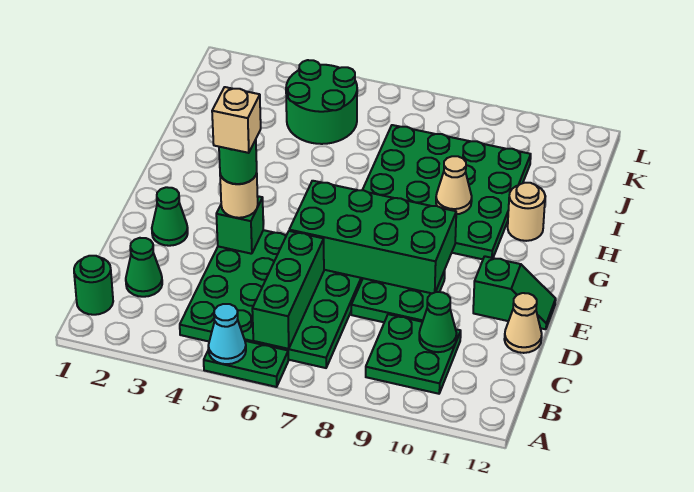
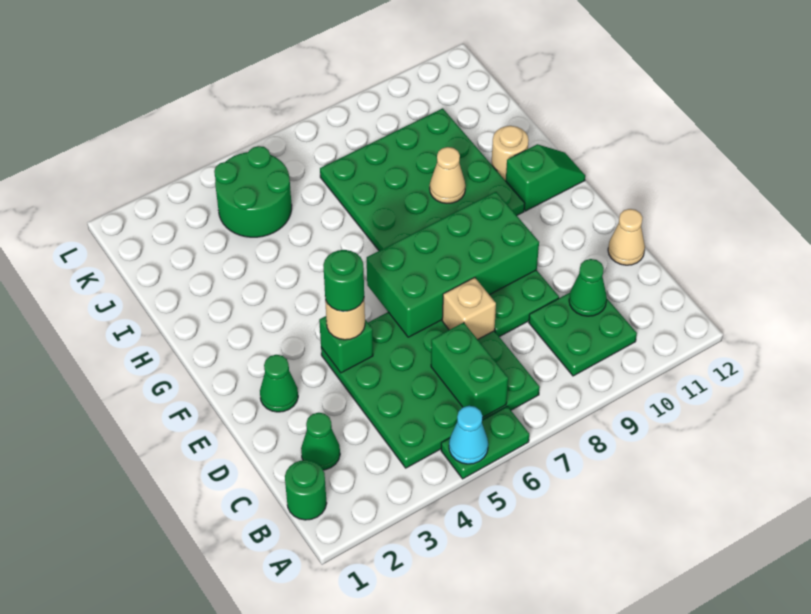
green 1x3 brick [252,231,324,349] -> green 1x2 brick [431,322,508,418]
tan 1x1 brick [212,87,261,153] -> tan 1x1 brick moved to [442,278,496,339]
green 1x2 slope [473,256,556,329] -> green 1x2 slope moved to [506,144,585,211]

